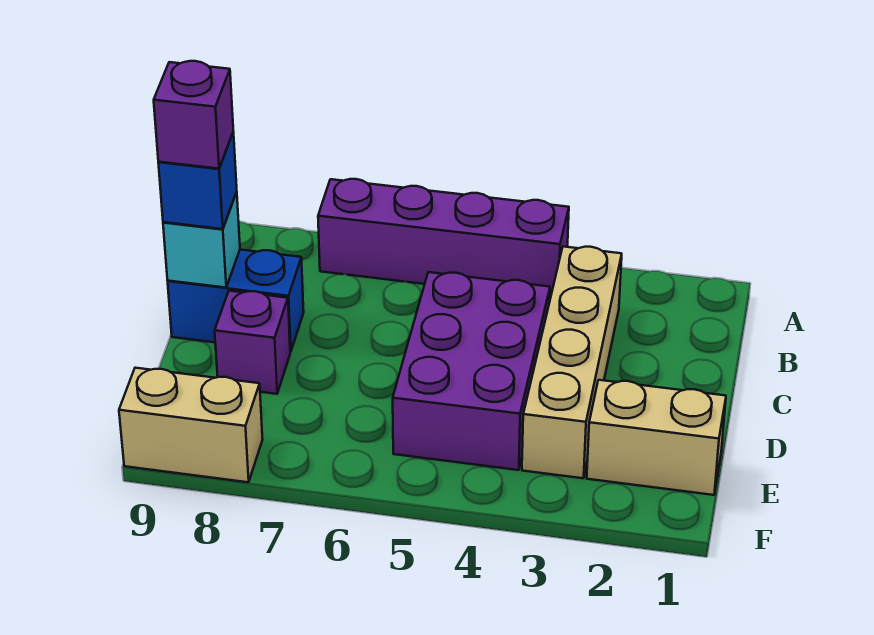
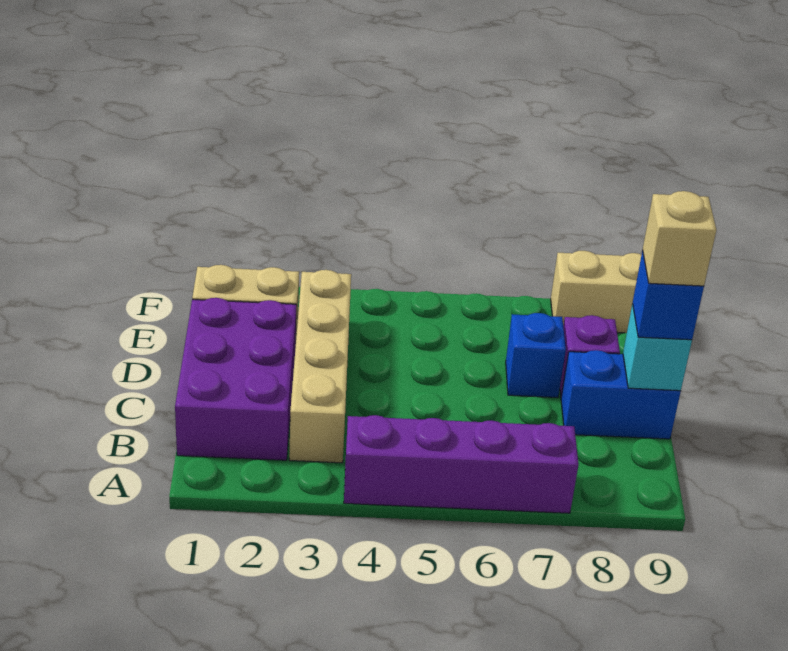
purple 2x3 brick [393,272,550,470] -> purple 2x3 brick moved to [175,298,296,460]
purple 1x1 brick [154,61,233,169] -> tan 1x1 brick [642,191,716,286]
none -> blue 1x1 brick [506,313,566,398]

